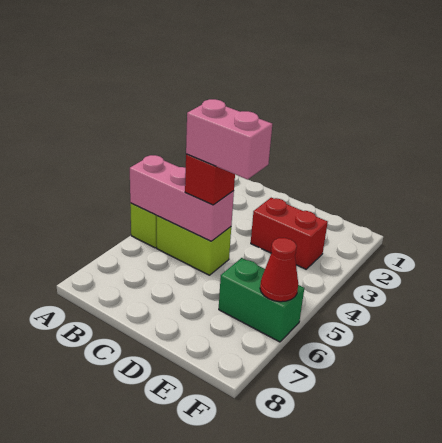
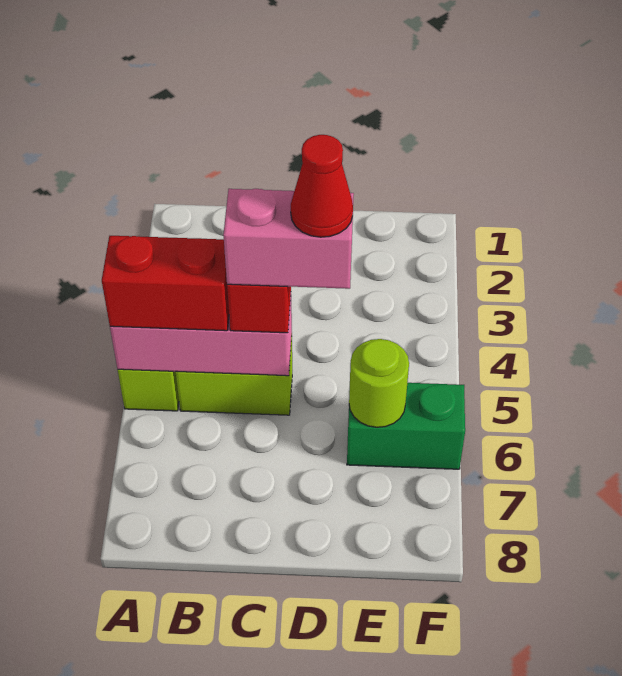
red 1x2 brick [251,198,328,269] -> red 1x2 brick moved to [102,236,229,331]
none -> lime 1x1 round brick [349,339,409,427]
red 1x1 cone [260,238,298,302] -> red 1x1 cone moved to [291,135,353,237]

